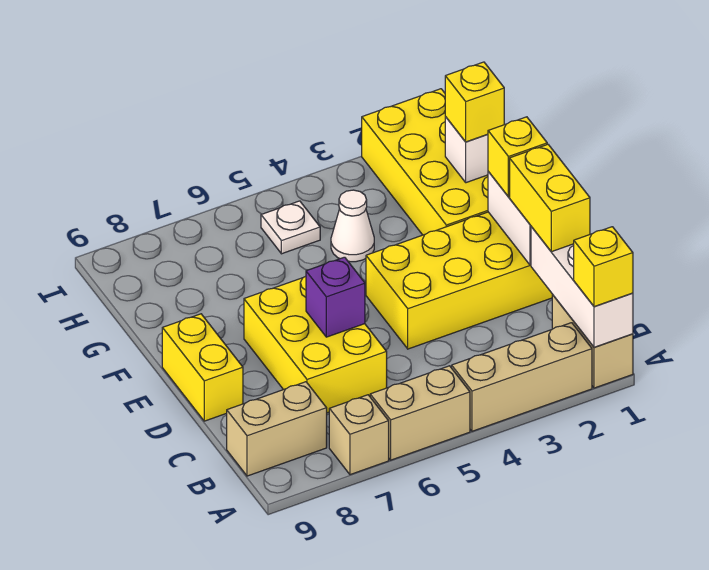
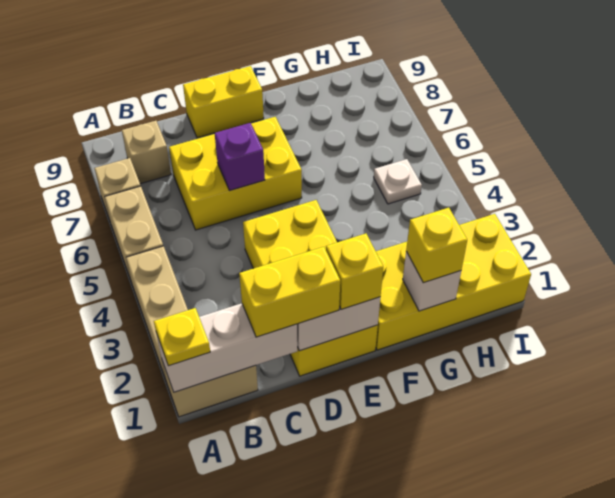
yellow 1x1 brick [574,227,633,307] -> yellow 1x1 plate [154,308,210,366]
tan 1x2 brick [227,382,327,476] -> tan 1x1 brick [122,121,171,184]
white 1x1 cone [331,190,374,262] -> none

